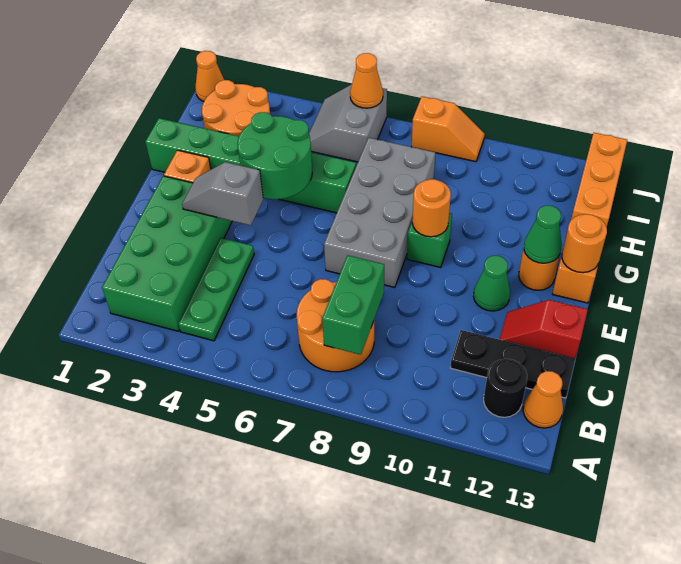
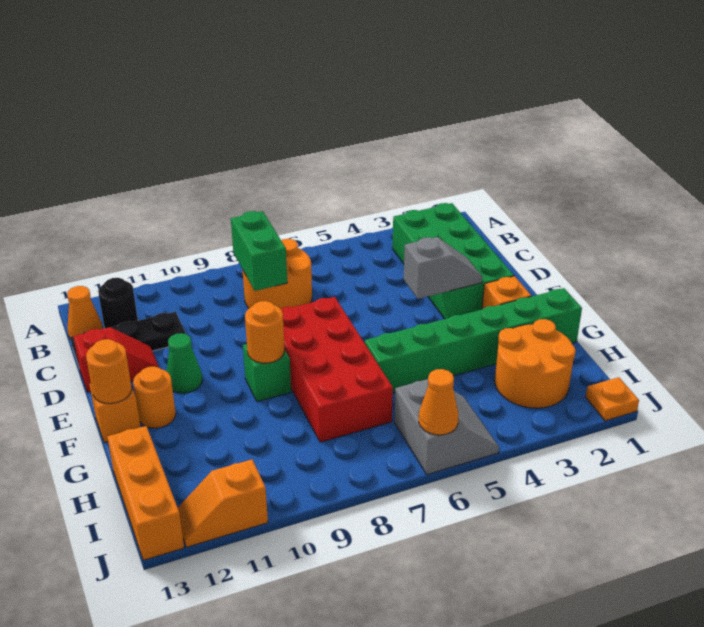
green 1x3 plate [178,238,254,341] -> none
grey 2x4 brick [324,138,435,288] -> red 2x4 brick [281,297,393,442]
green 2x2 round brick [237,112,312,199] -> none
green 1x1 cone [524,205,562,263] -> none
orange 1x1 cone [195,51,224,101] -> orange 1x1 plate [586,377,639,421]
orange 1x2 slope [412,96,485,162] -> orange 1x2 slope moved to [178,459,268,547]

